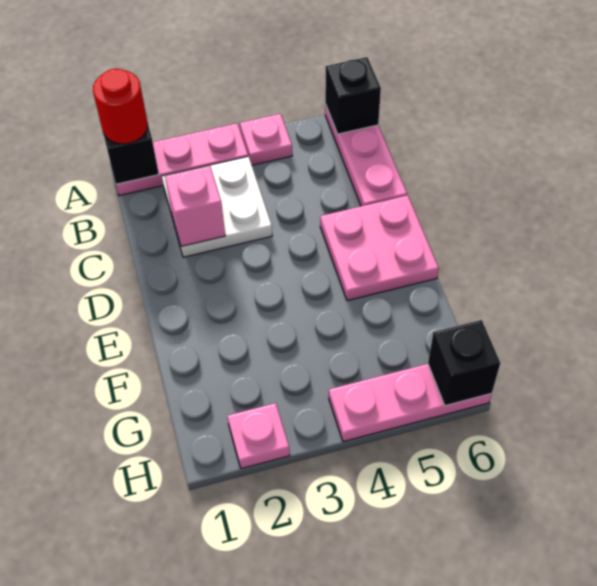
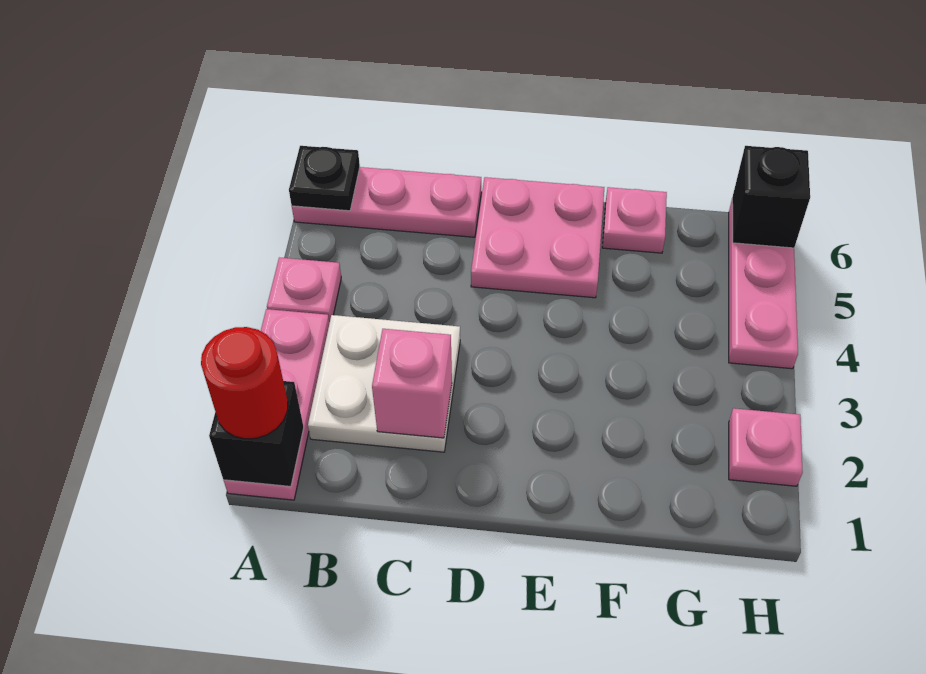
black 1x1 brick [325,57,381,134] -> black 1x1 plate [289,146,360,211]
none -> pink 1x1 plate [602,187,667,253]

